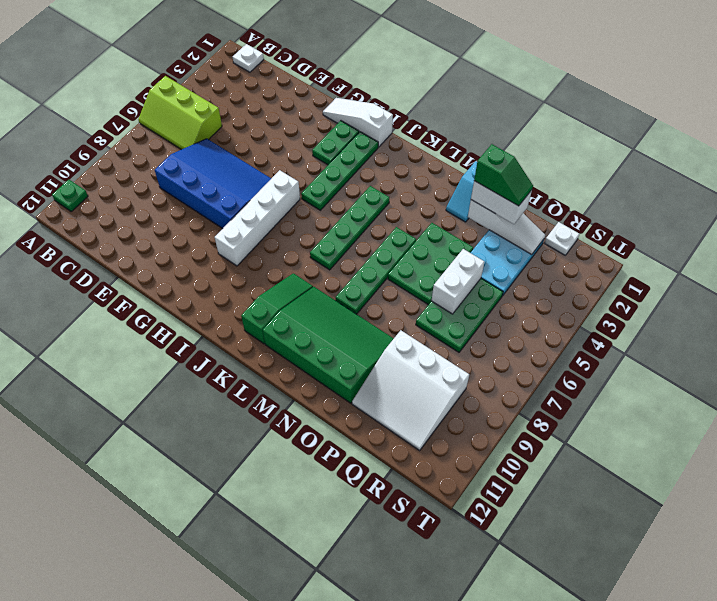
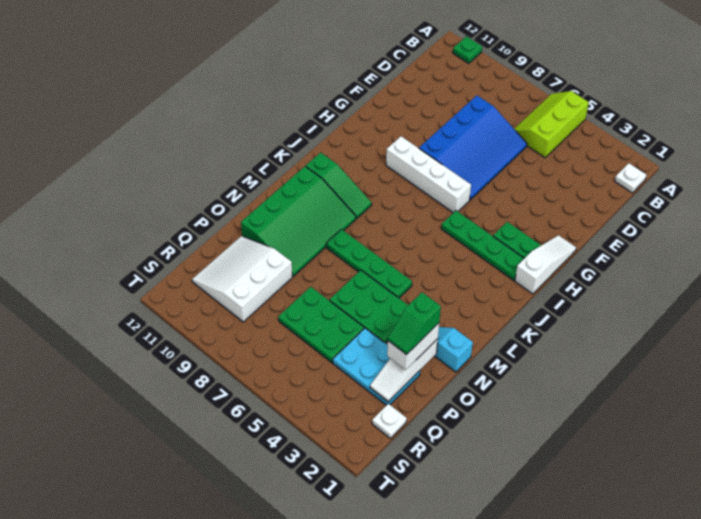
green 1x4 plate [310,186,389,270] -> none
white 1x2 brick [432,249,484,314] -> none

